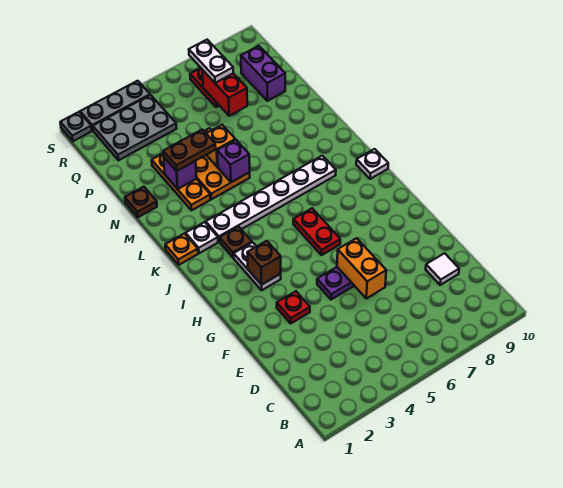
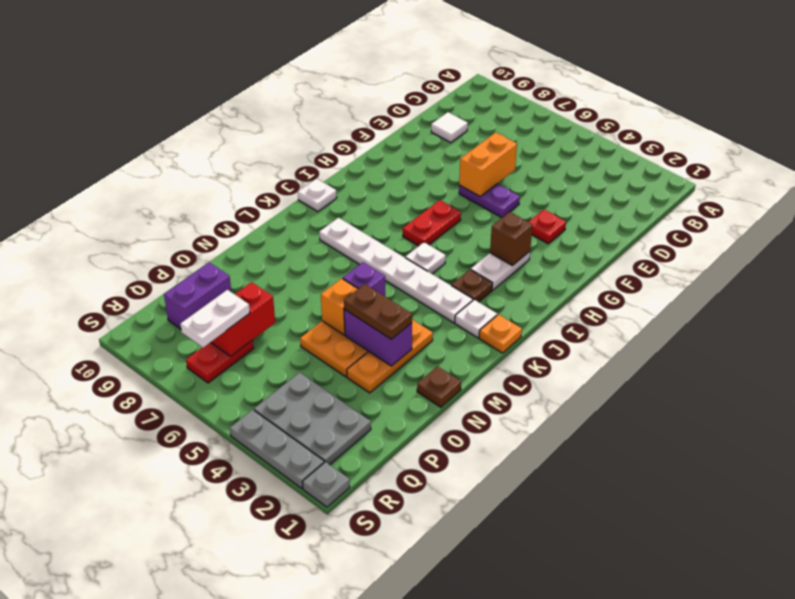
none -> white 1x1 plate [405,242,446,274]
purple 1x1 brick [164,158,197,189] -> purple 1x2 brick [344,309,412,366]

